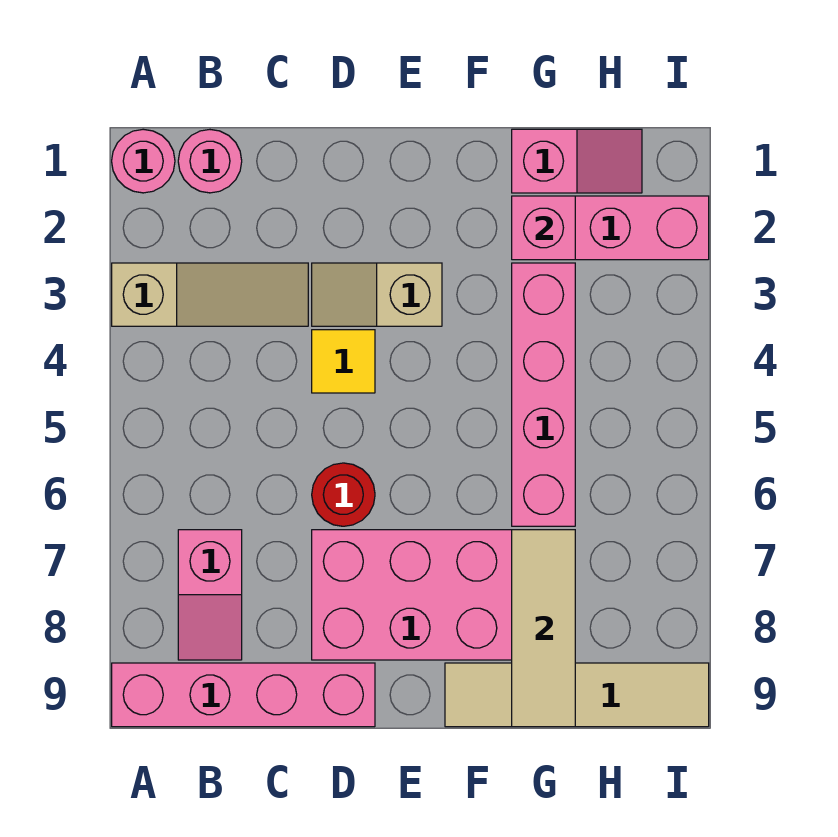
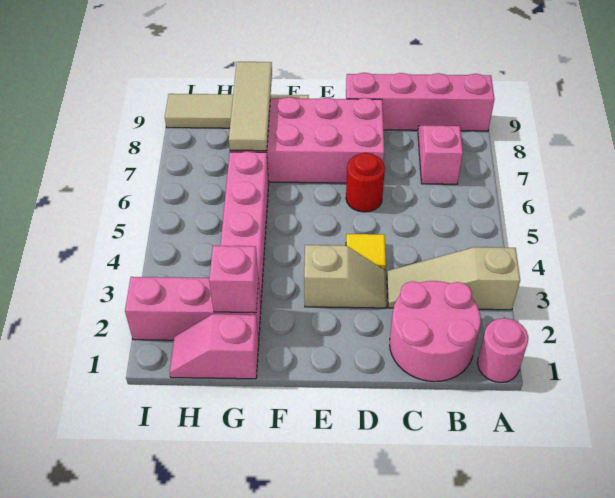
pink 1x1 round brick [178,130,242,193] -> pink 2x2 round brick [390,281,481,382]

